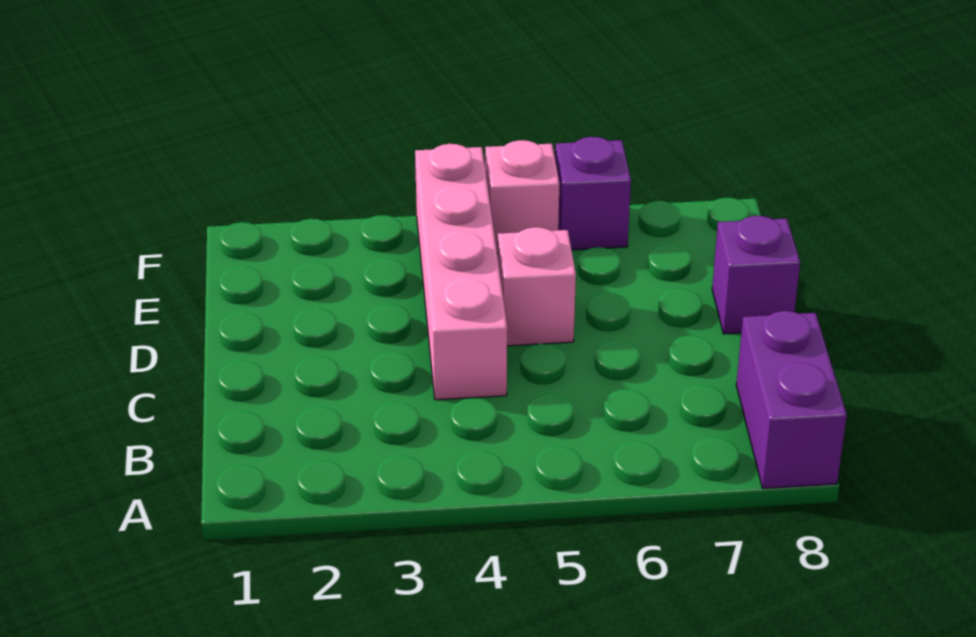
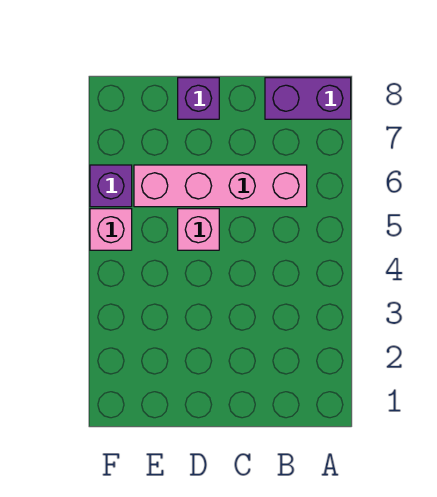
pink 1x4 brick [415,144,507,400] -> pink 1x4 brick moved to [134,165,307,207]

